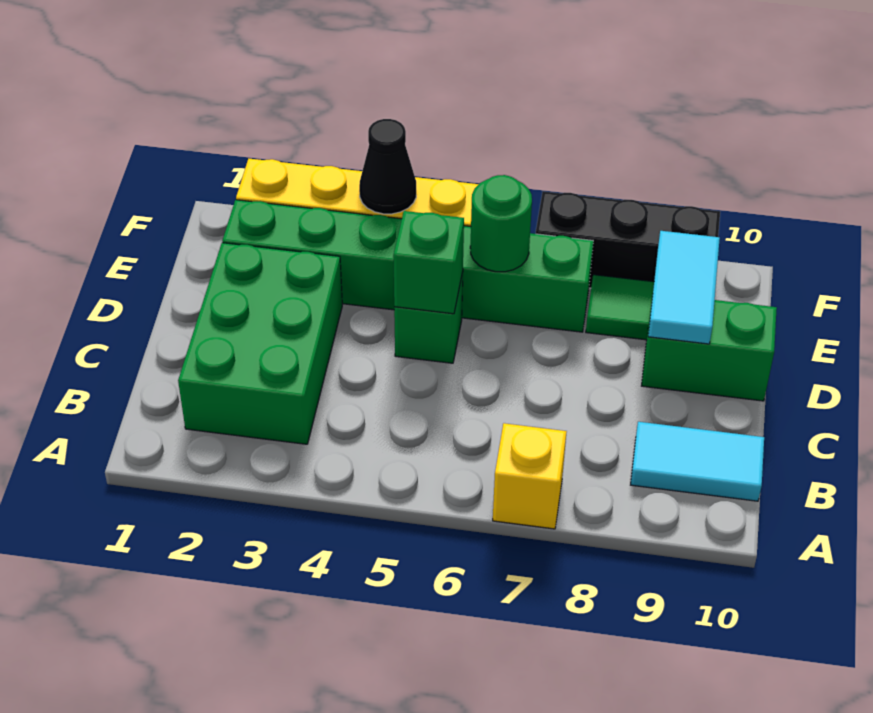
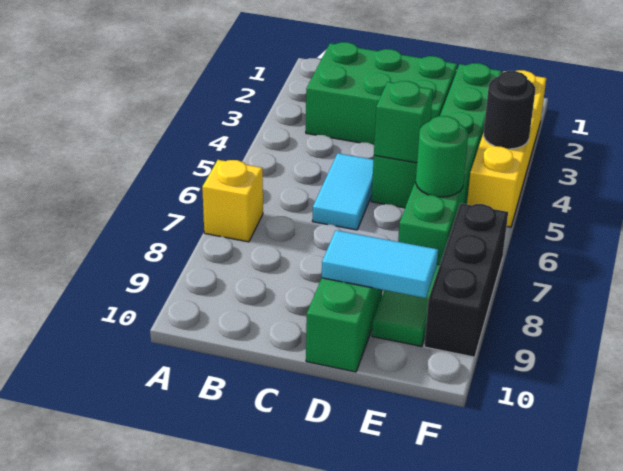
cyan 1x2 tile [631,422,764,501] -> cyan 1x2 tile moved to [312,153,374,230]
black 1x1 cone [359,119,416,214] -> black 1x1 round brick [483,71,535,149]

